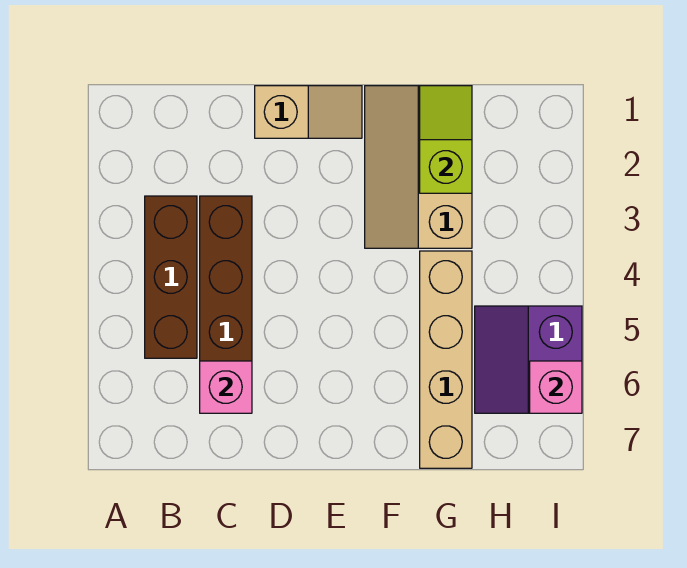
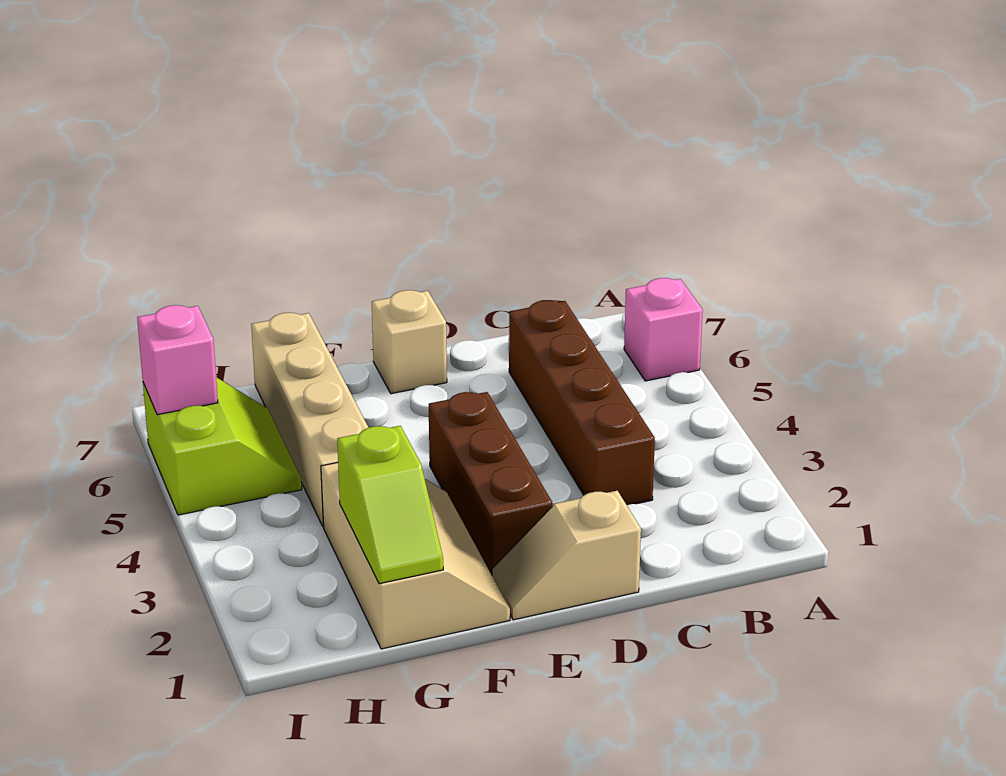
brown 1x3 brick [145,196,197,358] -> brown 1x3 brick moved to [429,392,552,575]
pink 1x1 brick [200,361,252,413] -> pink 1x1 brick moved to [624,278,703,381]
none -> tan 1x1 brick [372,290,447,394]
purple 2x2 slope [475,306,582,413] -> lime 2x2 slope [143,377,302,515]

